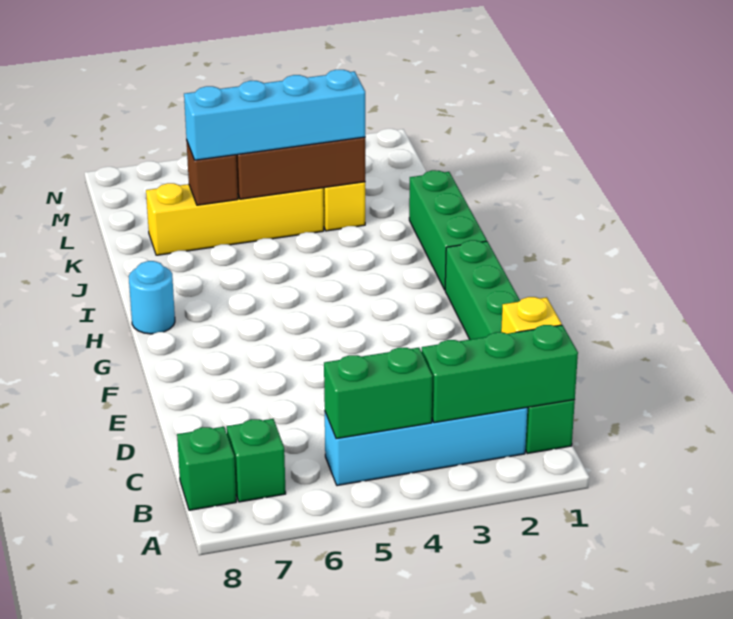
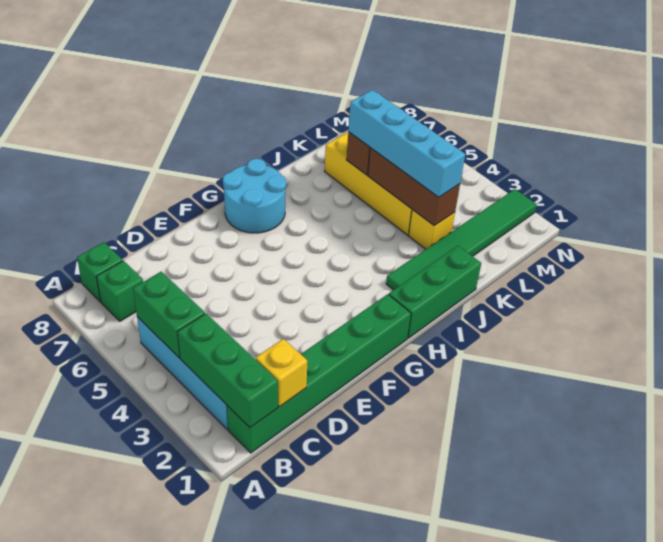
cyan 1x1 round brick [129,261,175,334] -> cyan 2x2 round brick [223,159,286,233]
none -> green 1x6 tile [386,189,537,290]

